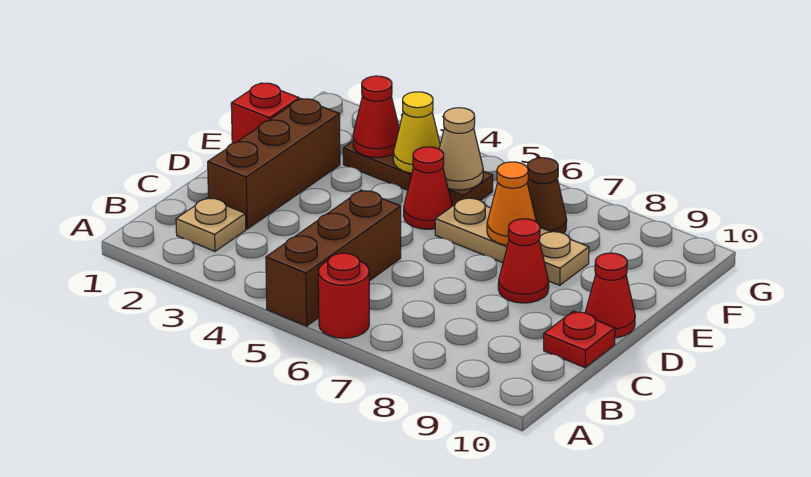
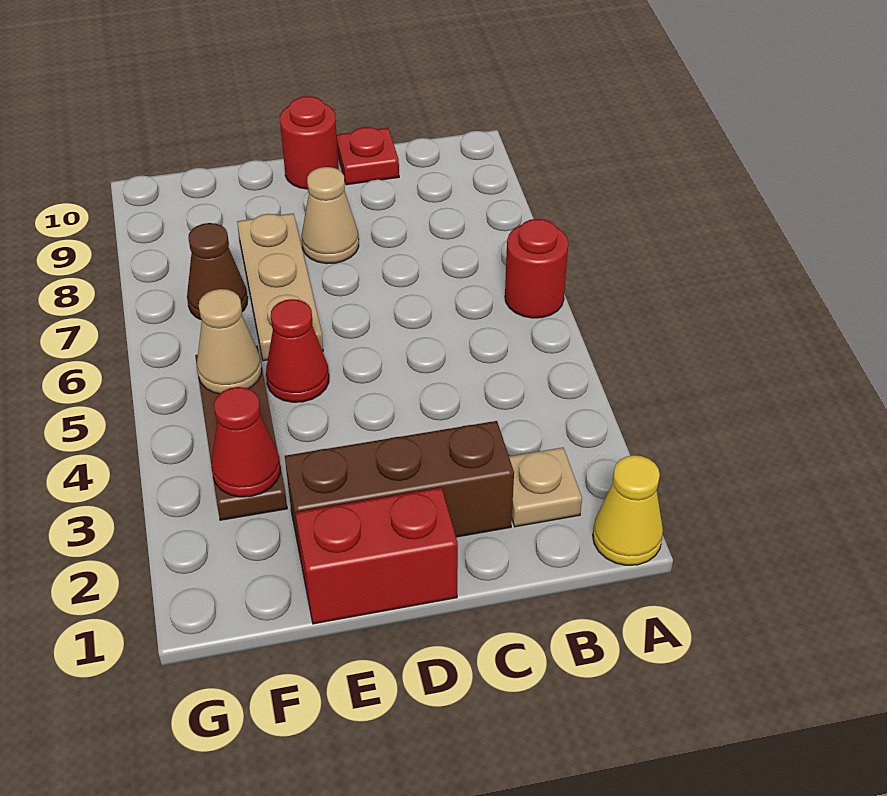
brown 1x3 brick [266,190,401,326] -> none
red 1x1 cone [498,219,549,303] -> tan 1x1 cone [302,167,359,264]
red 1x1 cone [585,253,635,338] -> red 1x1 round brick [280,96,339,189]
red 1x1 brick [231,83,299,143] -> red 1x2 brick [296,488,458,624]
orange 1x1 cone [487,162,536,245] -> none
yellow 1x1 cone [393,92,440,173] -> yellow 1x1 cone moved to [593,455,663,565]

